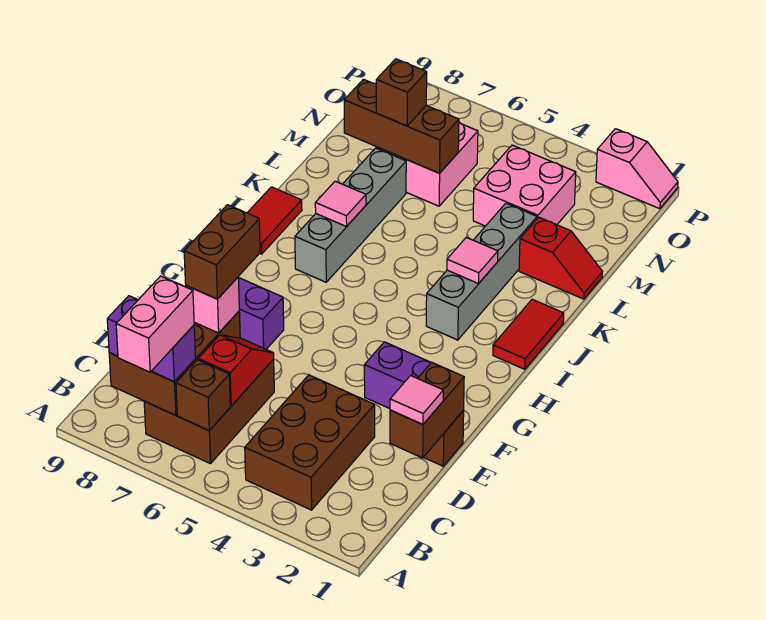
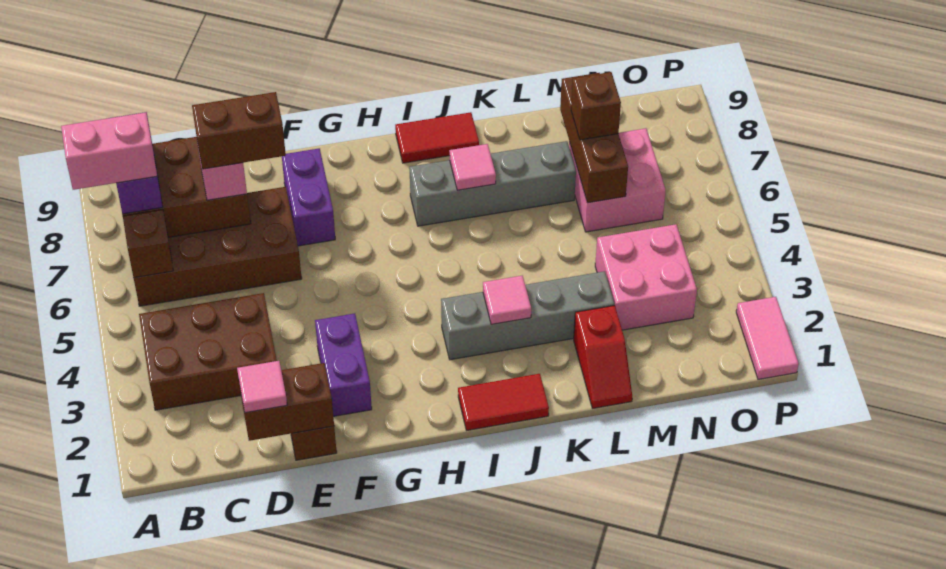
brown 2x3 brick [144,359,274,464] -> brown 2x4 brick [134,187,302,306]
red 1x2 slope [198,335,274,406] -> none
pink 1x2 slope [596,129,678,209] -> pink 1x2 tile [736,297,799,379]

